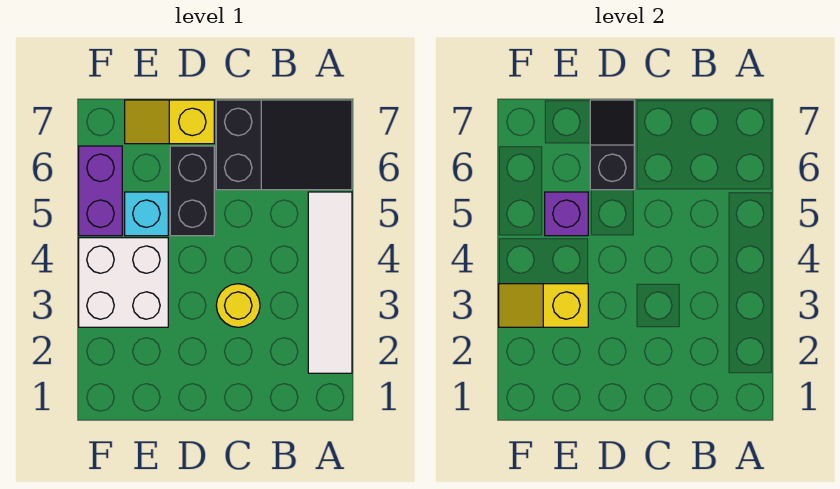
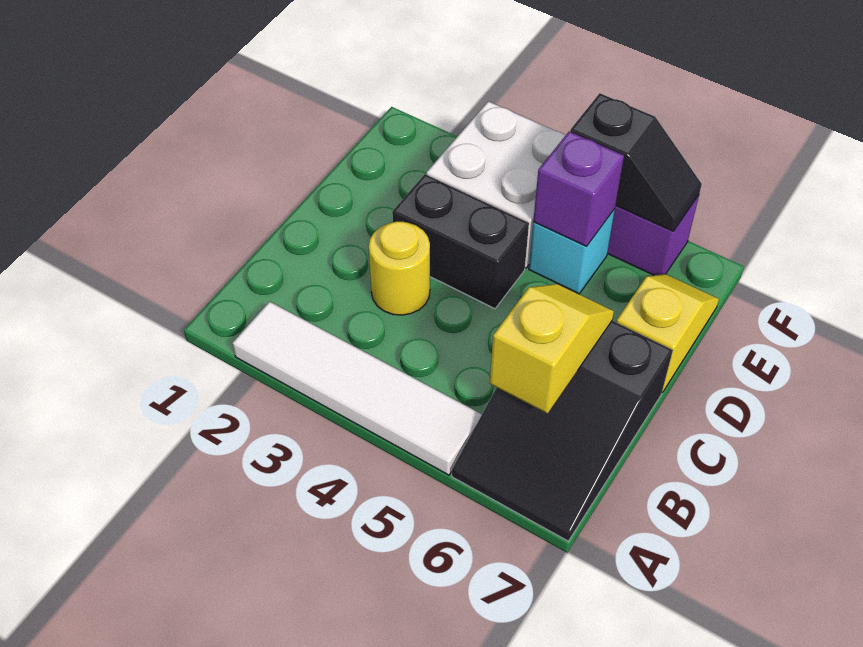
black 1x2 brick [170,146,214,236] -> black 1x2 brick moved to [392,174,529,309]
black 1x2 slope [590,100,634,190] -> black 1x2 slope moved to [570,93,702,231]
yellow 1x2 slope [499,284,588,327] -> yellow 1x2 slope moved to [490,284,614,414]

